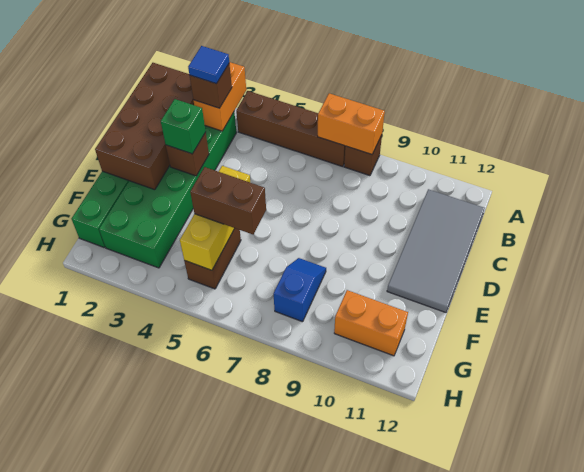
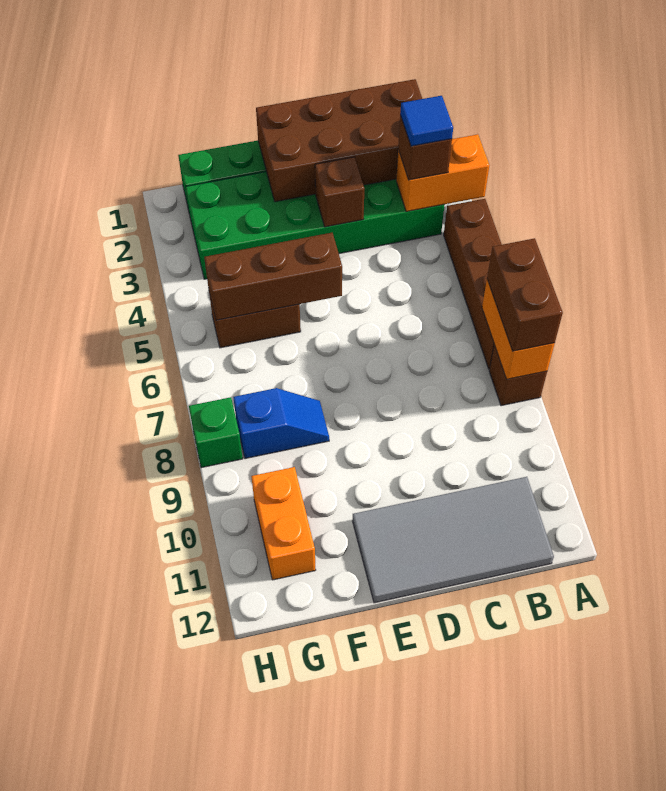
green 1x1 brick [161,99,206,154] -> green 1x1 brick moved to [189,397,243,468]
yellow 1x3 brick [180,166,250,270] -> brown 1x3 brick [204,233,342,320]
brown 1x2 brick [190,167,266,234] -> brown 1x2 brick moved to [487,238,563,351]

